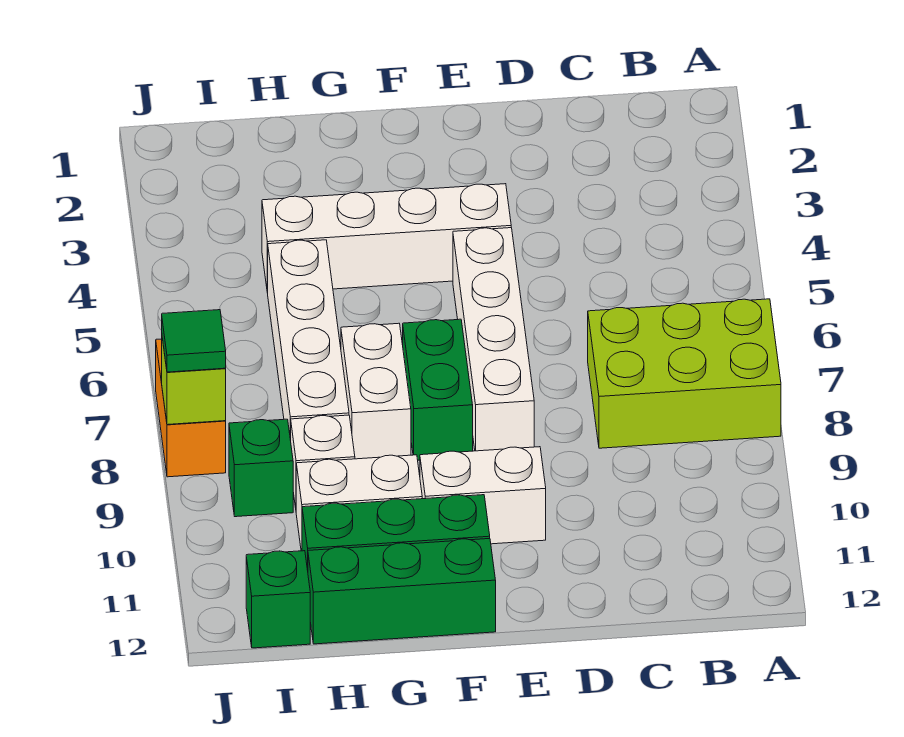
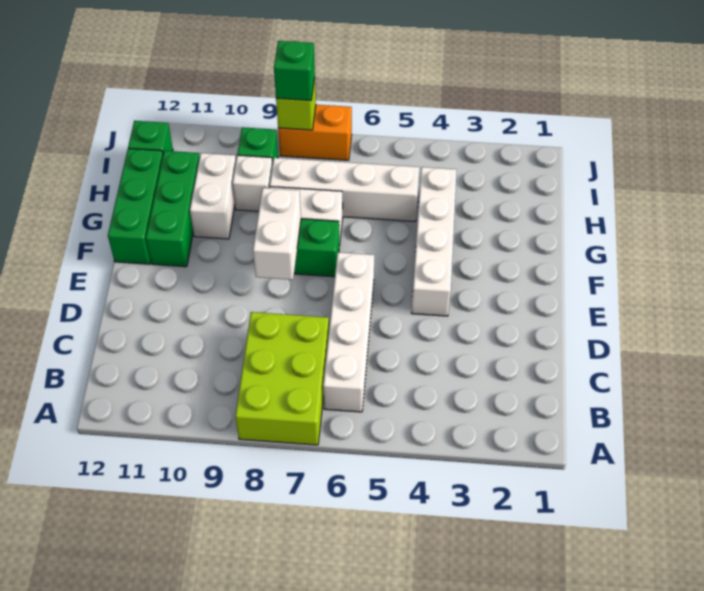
white 1x4 brick [453,228,534,451] -> white 1x4 brick turned to [323,252,374,412]
white 1x2 brick [420,447,546,544] -> white 1x2 brick moved to [253,188,301,280]
green 1x1 tile [162,310,226,372] -> green 1x1 brick [274,41,315,101]

